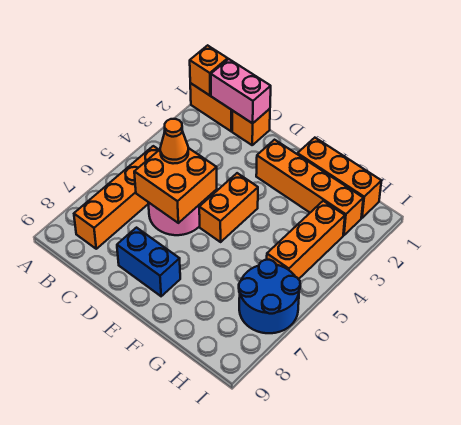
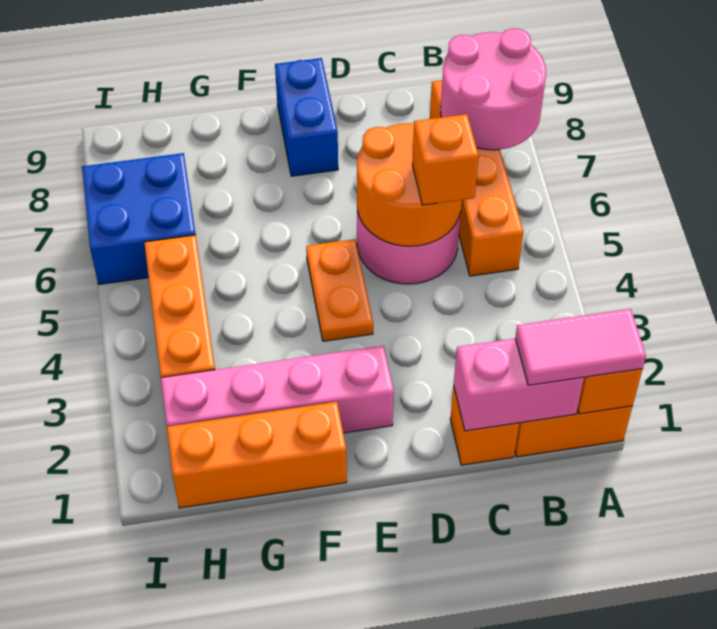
none -> pink 1x2 tile [515,309,646,385]
none -> pink 2x2 round brick [441,28,546,150]
orange 2x2 brick [134,148,217,223] -> orange 2x2 round brick [357,123,462,246]
orange 1x1 cone [160,119,188,164] -> orange 1x1 brick [412,114,479,205]
blue 1x2 brick [117,228,180,296] -> blue 1x2 brick turned to [275,58,338,176]
orange 1x4 brick [256,140,363,235] -> pink 1x4 brick [161,346,394,433]
orange 1x2 brick [199,173,258,242] -> orange 1x2 plate [306,239,373,341]
blue 2x2 round brick [239,260,300,333] -> blue 2x2 brick [82,153,196,284]

